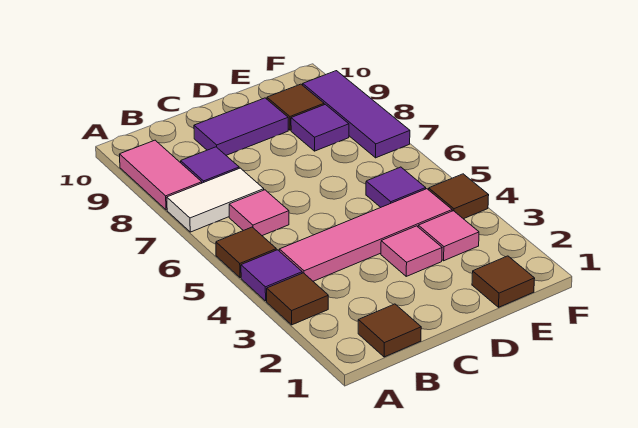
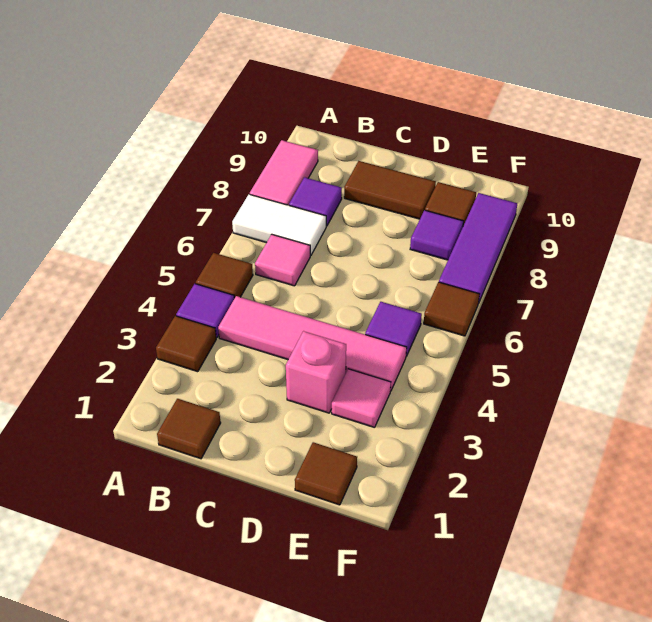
purple 1x2 tile [194,98,288,155] -> brown 1x2 tile [344,161,436,219]
pink 1x1 tile [381,226,442,276] -> pink 1x1 brick [286,331,346,413]
brown 1x1 tile [429,174,489,219] -> brown 1x1 tile moved to [424,282,479,336]

